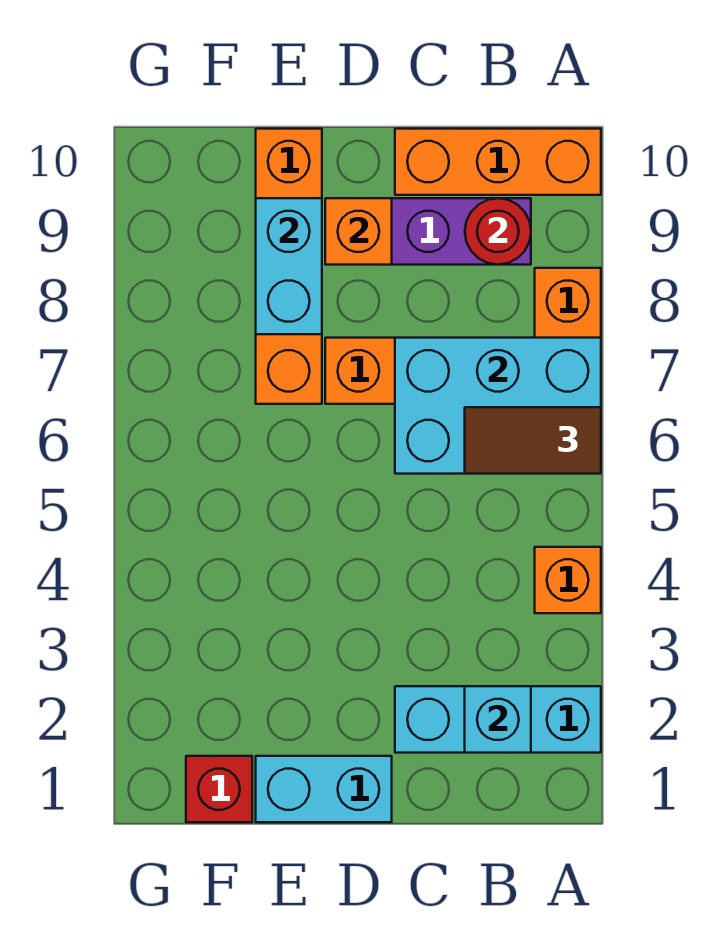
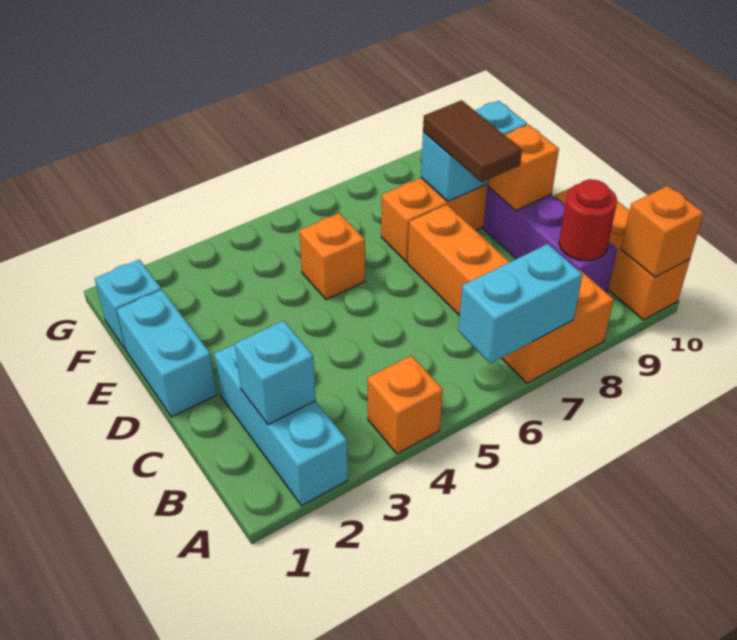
cyan 2x3 brick [395,338,601,474] -> cyan 1x2 brick [458,244,583,364]
brown 1x2 tile [465,407,601,474] -> brown 1x2 tile moved to [423,100,522,182]
none -> orange 1x1 brick [621,186,704,277]
none -> orange 1x1 brick [299,213,365,300]
red 1x1 brick [186,756,252,822] -> cyan 1x1 brick [95,259,161,350]

